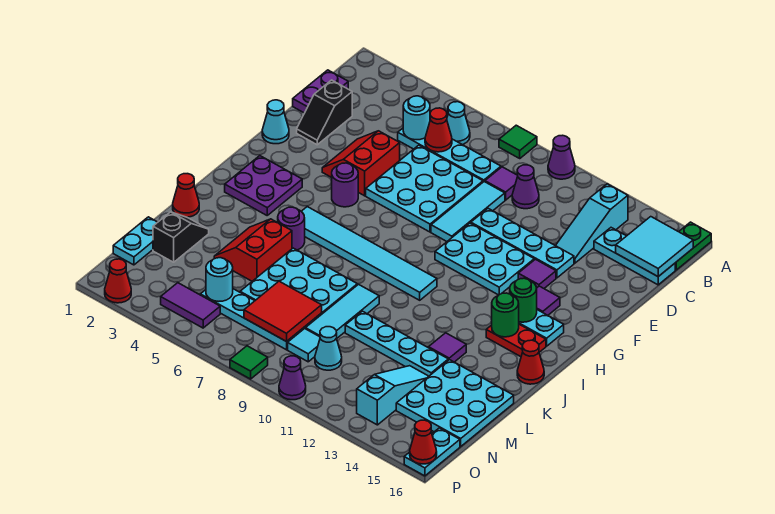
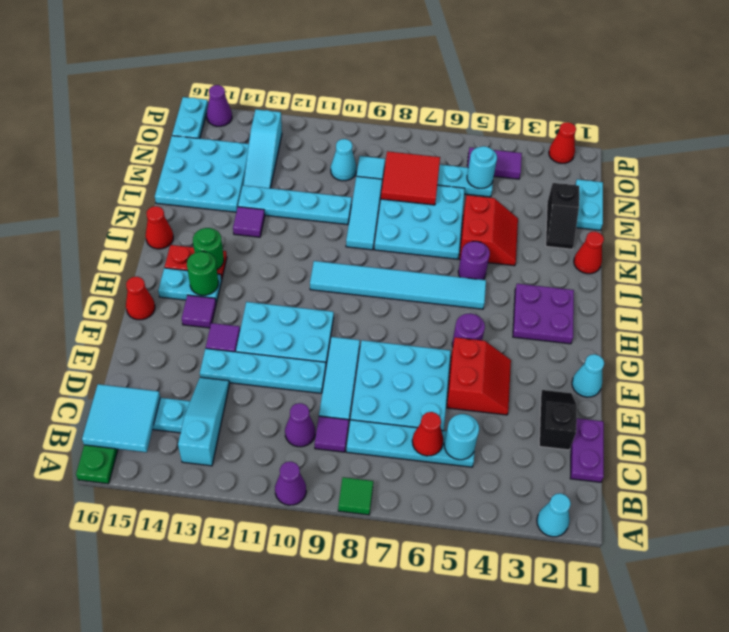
cyan 1x1 cone [447,102,470,145] -> cyan 1x1 cone moved to [537,493,571,537]
green 1x1 tile [230,346,268,379] -> none
purple 1x1 cone [279,356,306,400] -> purple 1x1 cone moved to [207,85,232,126]
red 1x1 cone [410,420,437,464] -> red 1x1 cone moved to [126,277,155,320]

